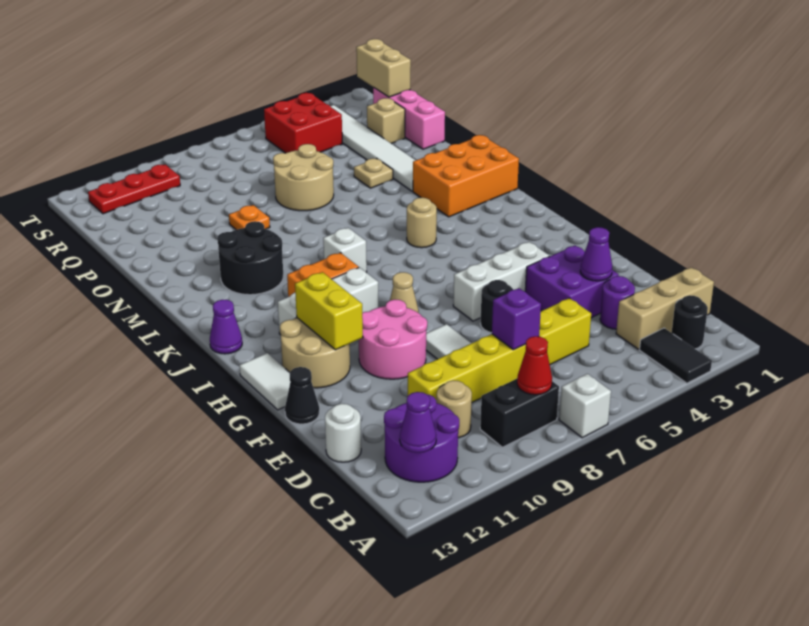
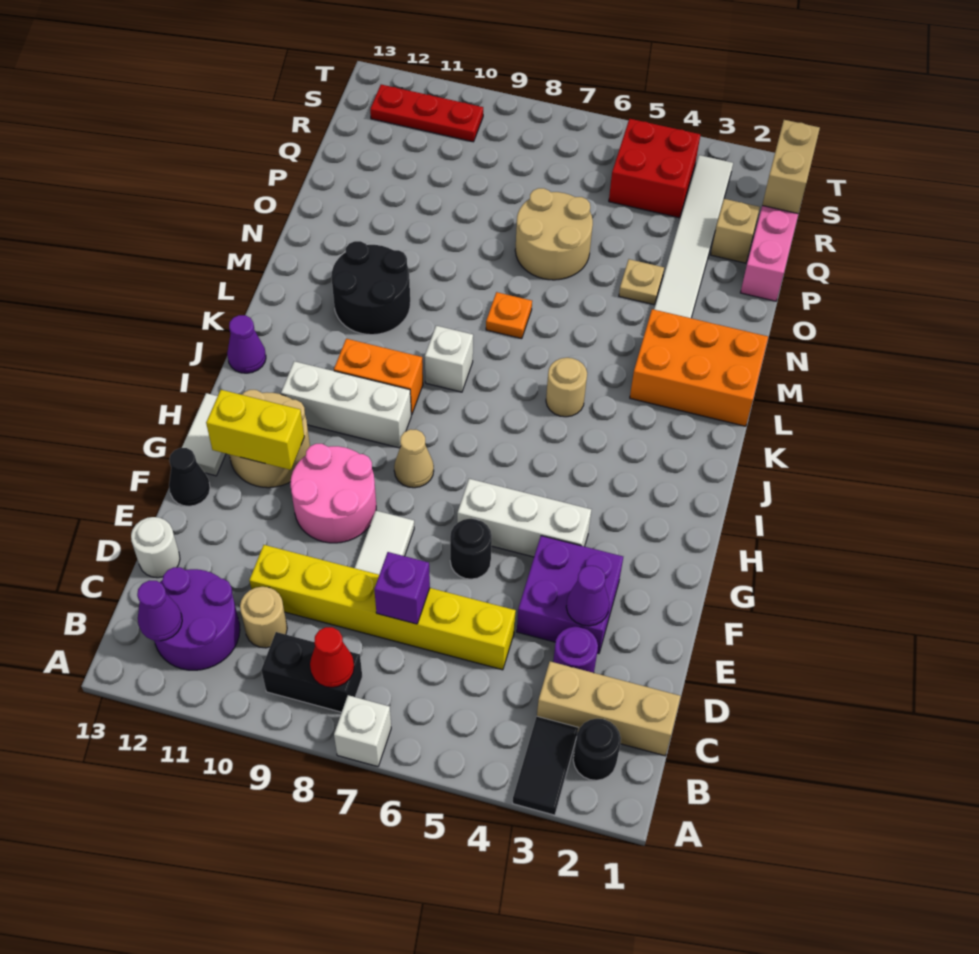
yellow 1x2 brick [295,272,363,350] -> yellow 1x2 brick turned to [206,390,304,470]
orange 1x1 plate [229,205,270,230] -> orange 1x1 plate moved to [486,292,532,339]

